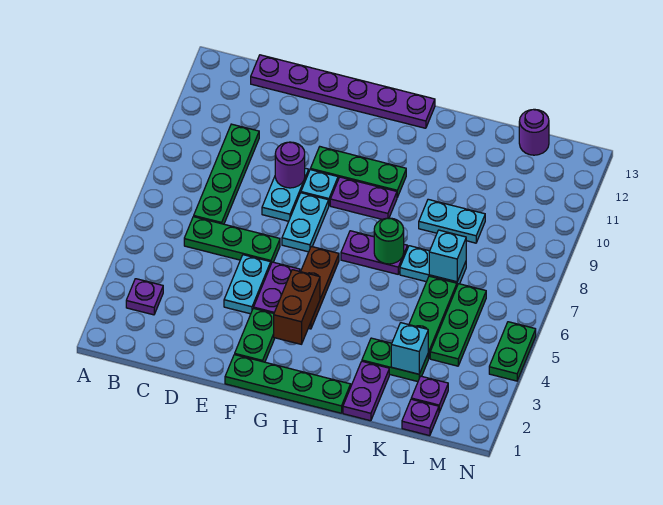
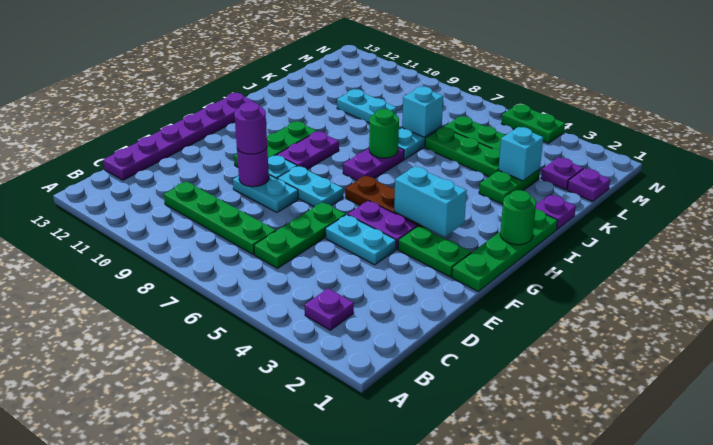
brown 1x2 brick [274,270,320,344] -> cyan 1x2 brick [394,166,467,237]
none -> green 1x1 round brick [500,190,536,245]
purple 1x2 plate [343,361,389,421] -> purple 1x1 plate [536,195,576,229]
cyan 1x2 plate [419,199,485,243] -> cyan 1x2 plate turned to [337,89,397,123]
purple 1x1 round brick [519,109,549,155] -> purple 1x1 round brick moved to [235,102,267,154]

